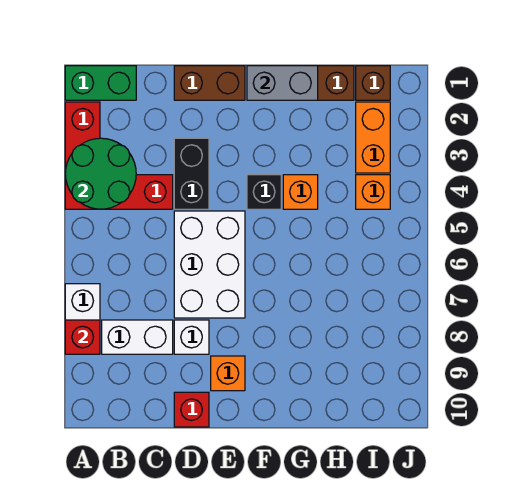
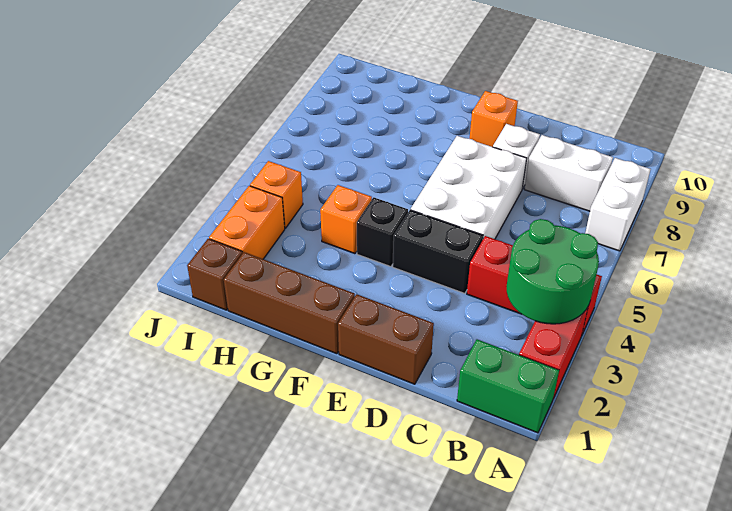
red 1x1 brick [65,320,100,354] -> none
black 1x2 brick [174,138,209,209] -> black 1x2 brick turned to [393,210,483,293]
red 1x1 brick [174,392,209,427] -> none
grey 1x2 brick [247,66,318,100] -> none

